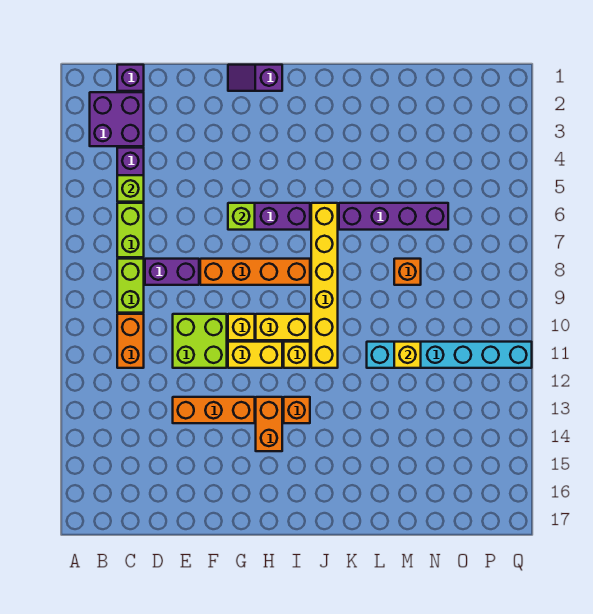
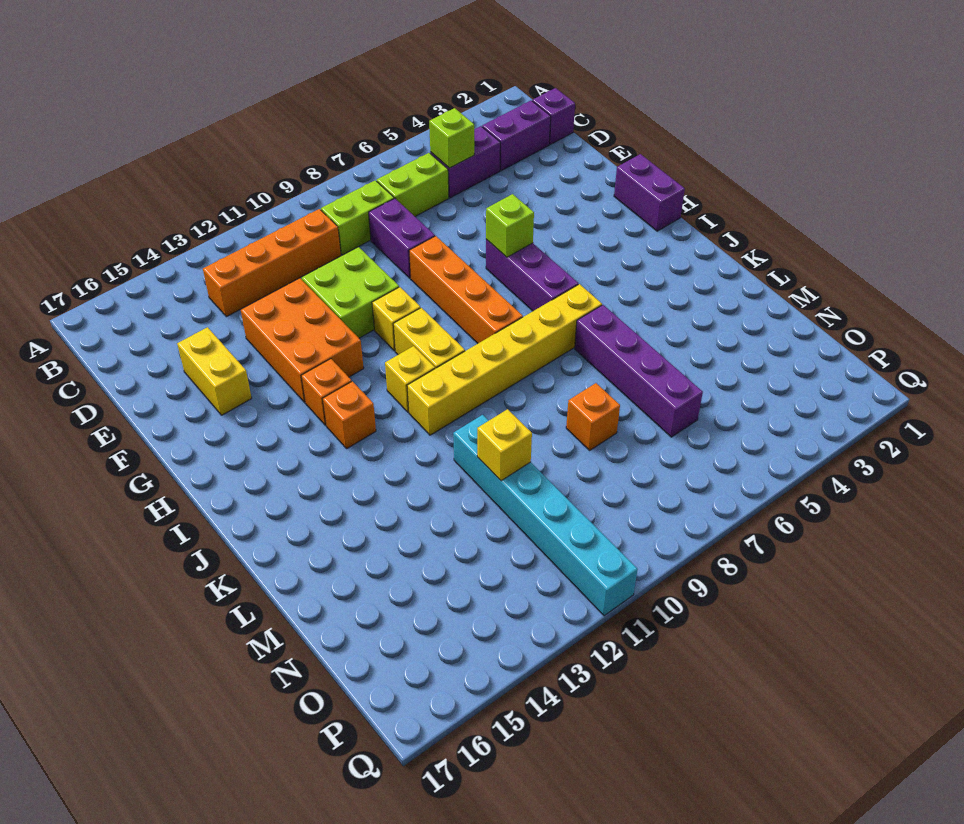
purple 2x2 brick [90,92,144,146] -> purple 1x2 brick [482,101,551,171]
orange 1x2 brick [117,314,144,368] -> orange 1x4 brick [203,209,341,317]
orange 1x3 brick [173,397,255,423] -> orange 2x3 brick [241,278,364,402]
purple 1x2 slope [228,65,282,91] -> purple 1x2 brick [614,154,685,231]
yellow 1x2 brick [228,342,282,368] -> yellow 1x2 brick moved to [177,327,252,415]
orange 1x2 brick [256,397,282,451] -> orange 1x1 brick [301,359,352,425]

